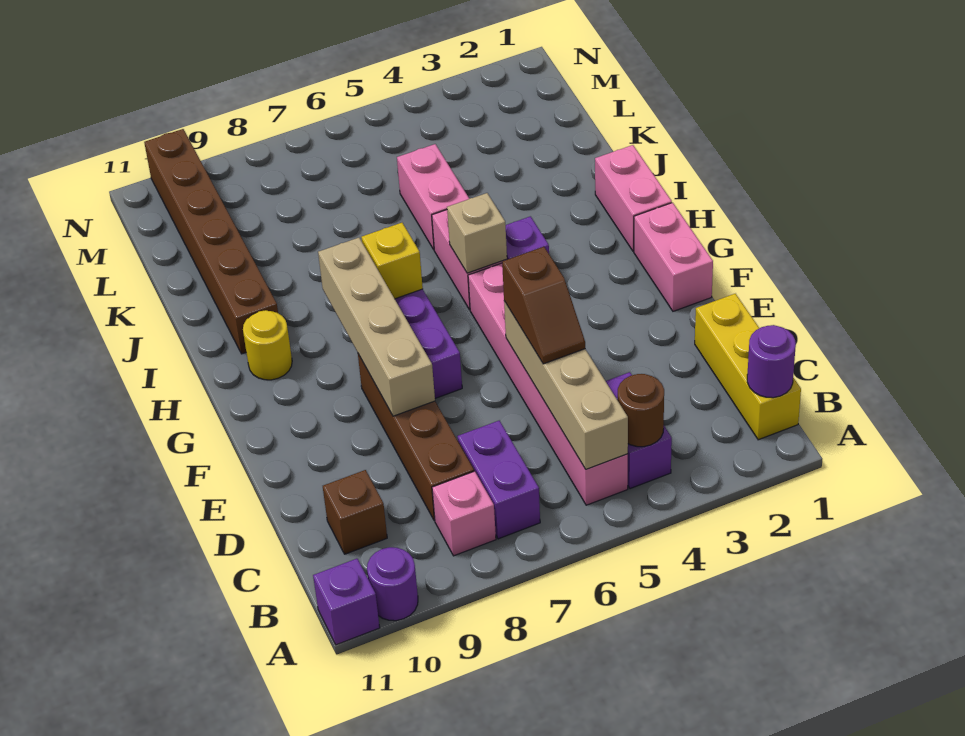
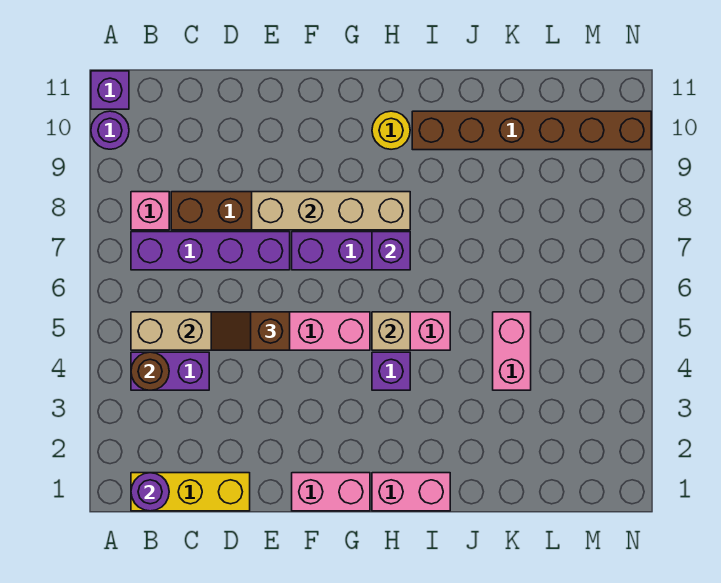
purple 1x2 brick [457,421,540,539] -> purple 1x4 brick [131,232,290,270]
brown 1x1 brick [323,470,387,554] -> none
yellow 1x1 brick [361,223,423,299] -> purple 1x1 brick [372,232,410,270]
pink 1x2 brick [397,144,469,249] -> pink 1x2 brick turned to [493,312,531,390]

